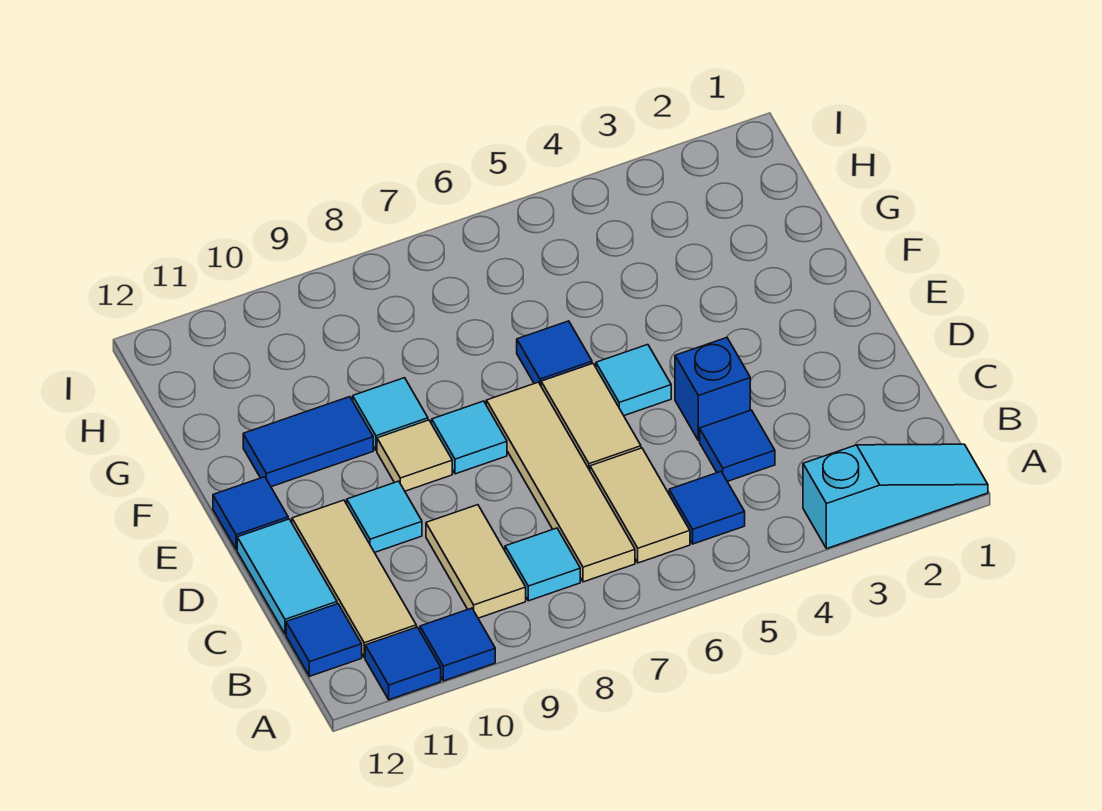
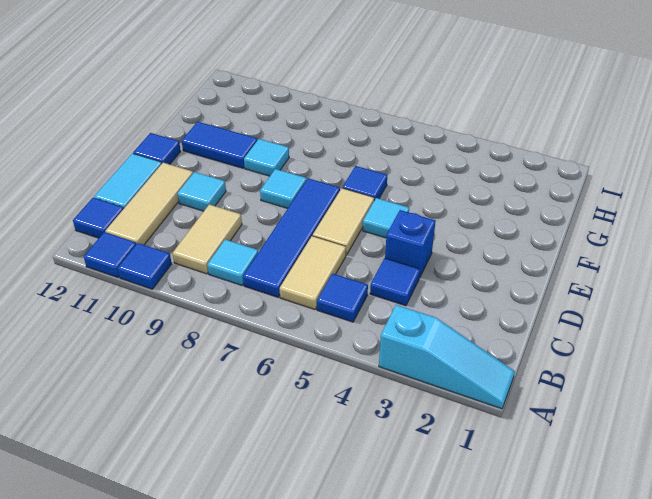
tan 1x4 tile [486,382,635,582] -> blue 1x4 tile [243,178,340,297]
tan 1x1 tile [377,420,452,491] -> none

